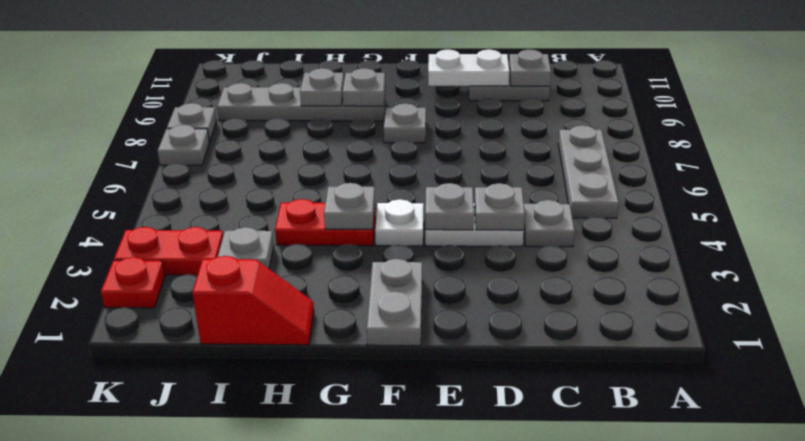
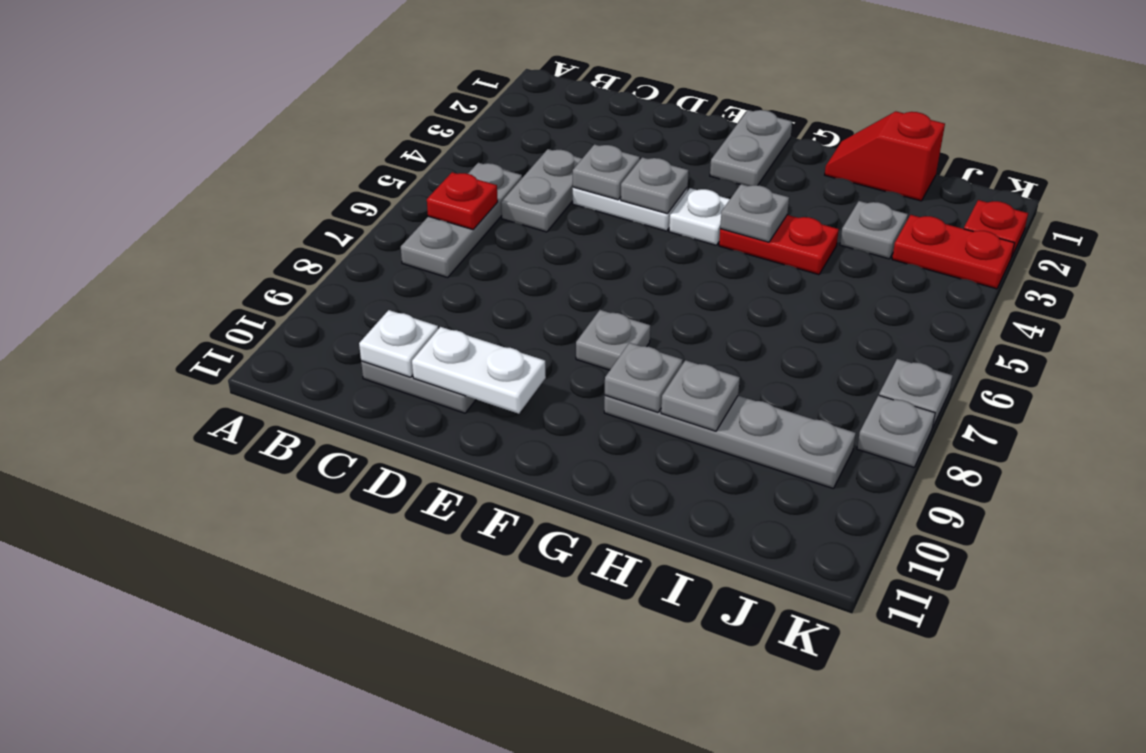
none -> red 1x1 plate [427,172,498,230]
grey 1x1 plate [524,200,575,247] -> grey 1x2 plate [501,149,582,232]
grey 1x1 plate [509,49,551,86] -> white 1x1 plate [359,310,438,377]

